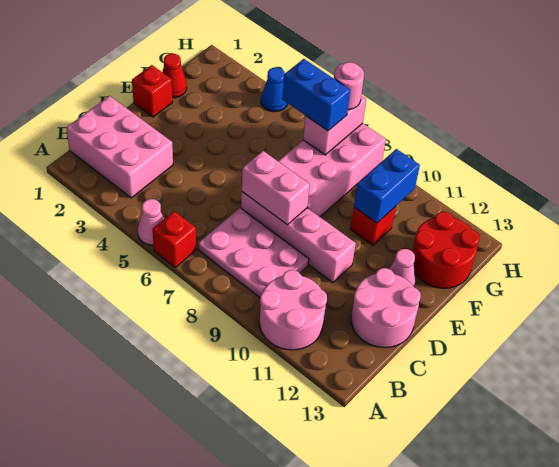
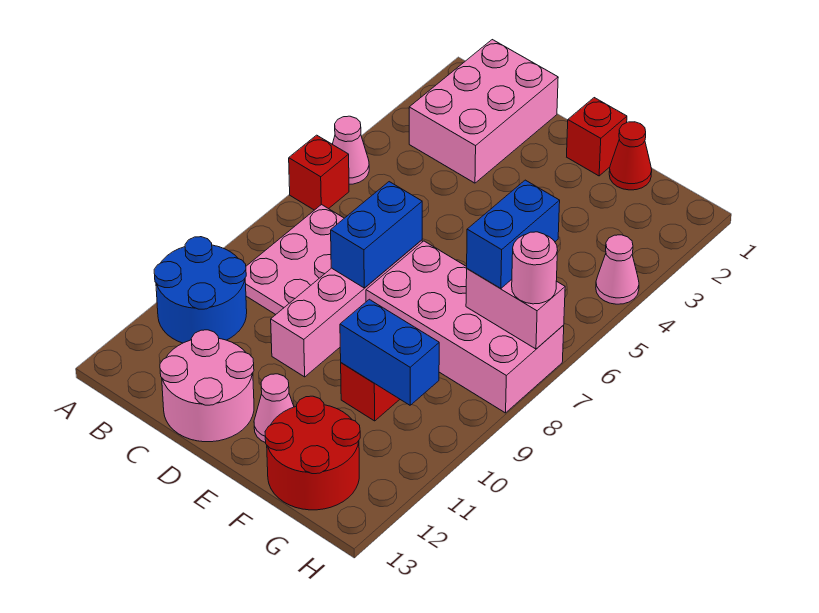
pink 2x2 round brick [260,270,327,350] -> blue 2x2 round brick [154,237,247,343]
pink 1x2 brick [242,151,310,225] -> blue 1x2 brick [331,182,422,288]
blue 1x1 cone [261,67,288,112] -> pink 1x1 cone [596,235,639,304]

